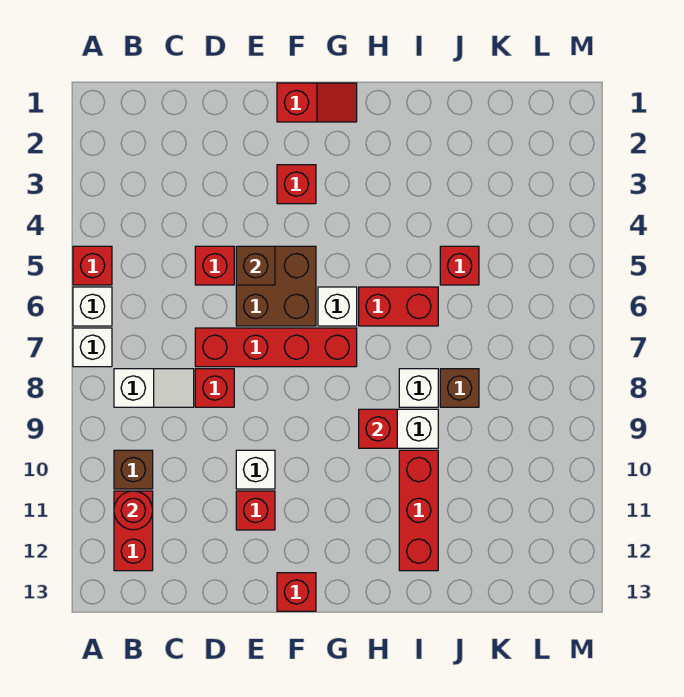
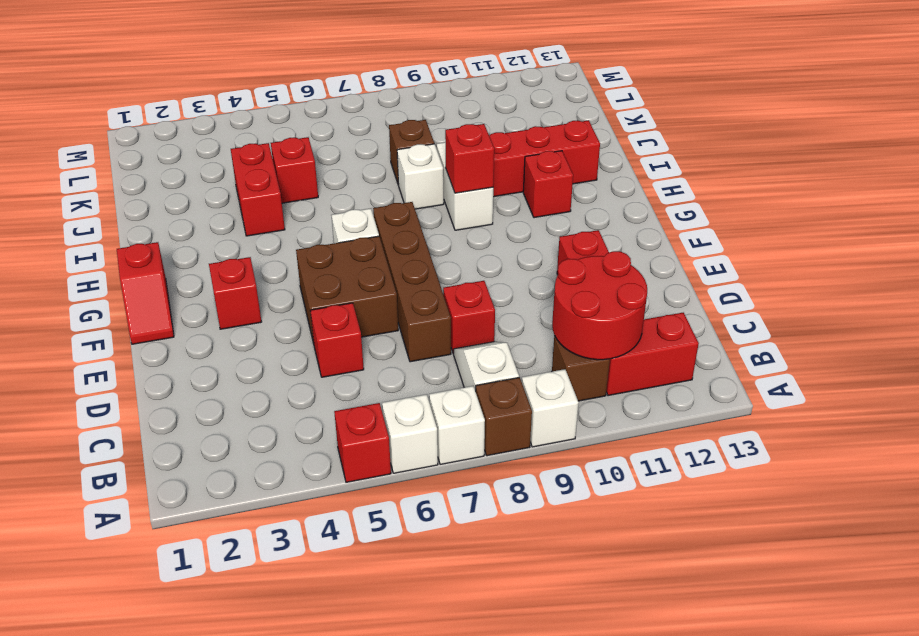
red 1x1 round brick [114,491,153,530] -> red 2x2 round brick [552,251,647,360]
red 1x4 brick [195,328,357,367] -> brown 1x4 brick [373,202,451,362]
brown 1x1 brick [236,246,275,285] -> brown 1x1 brick moved to [476,378,532,456]
white 1x1 brick [236,450,275,489] -> white 1x1 brick moved to [522,369,579,447]
red 1x2 slope [277,83,357,122] -> red 1x2 slope turned to [117,242,174,344]
red 1x1 brick [277,573,316,611] -> red 1x1 brick moved to [523,151,573,218]
red 1x2 brick [359,287,438,326] -> red 1x2 brick moved to [231,143,285,236]

